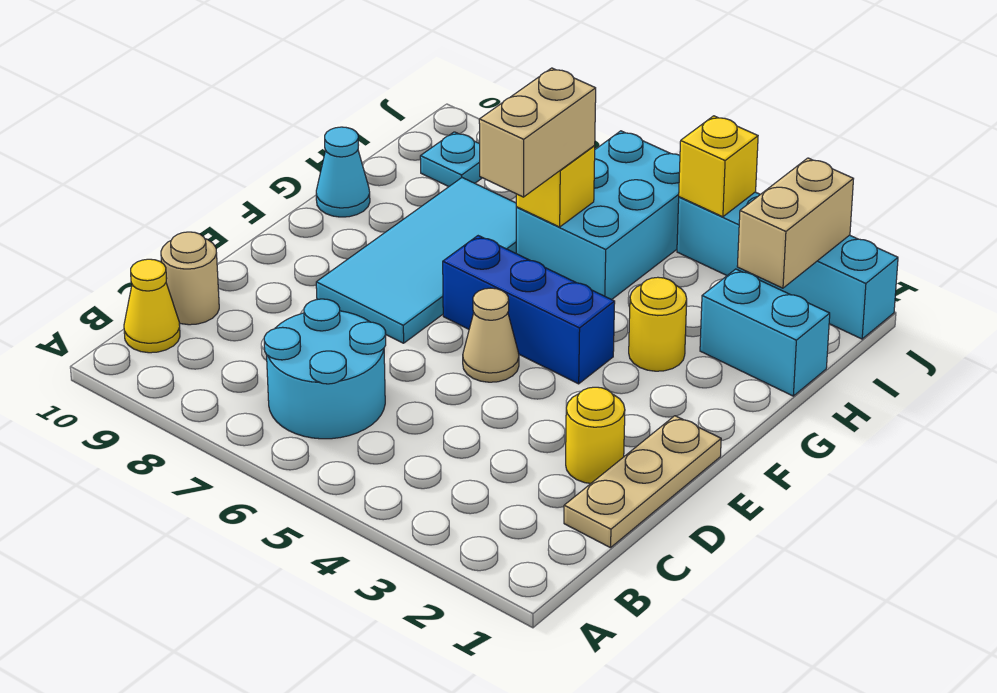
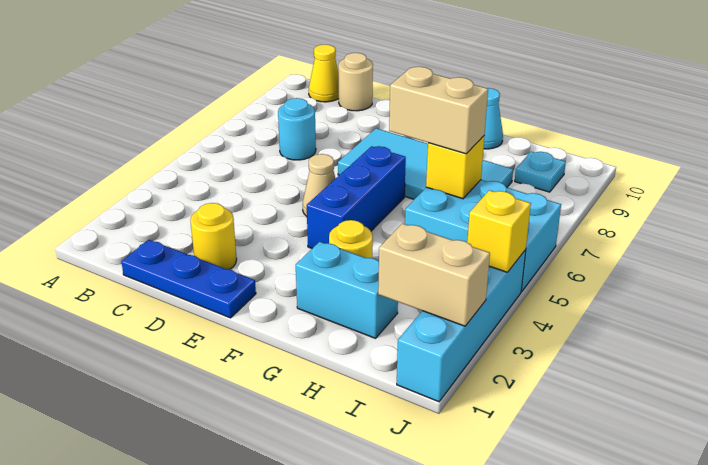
cyan 2x2 round brick [264,299,386,439] -> cyan 1x1 round brick [278,98,316,160]
tan 1x3 plate [564,416,721,548] -> blue 1x3 plate [121,240,256,318]
cyan 1x2 brick [700,269,830,396] -> cyan 1x2 brick turned to [296,242,398,338]

